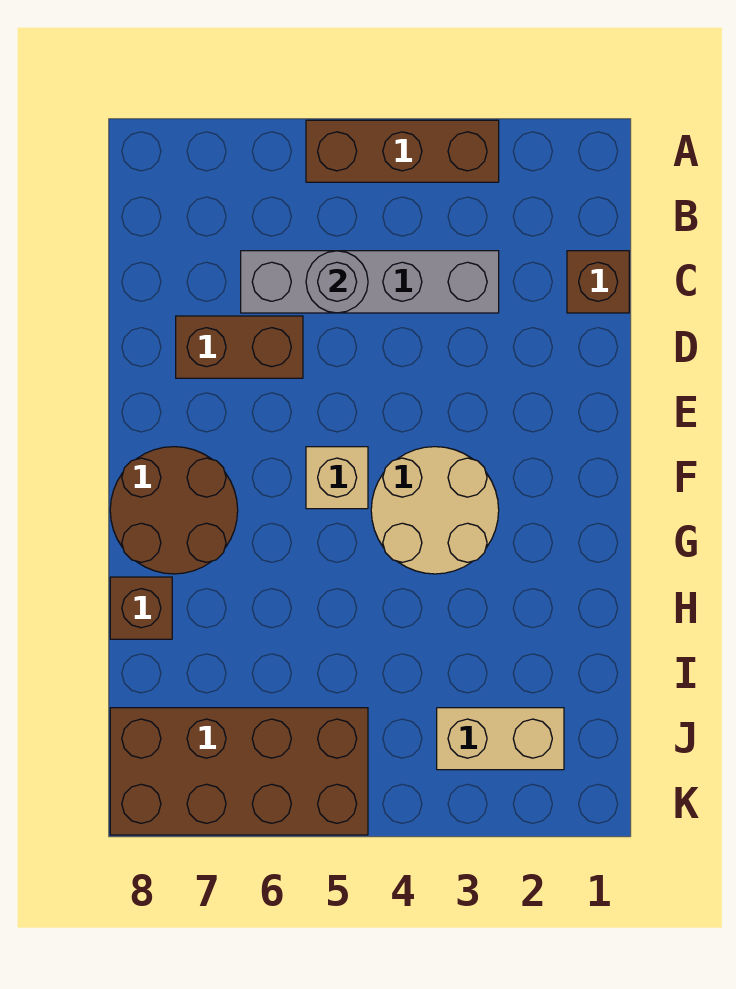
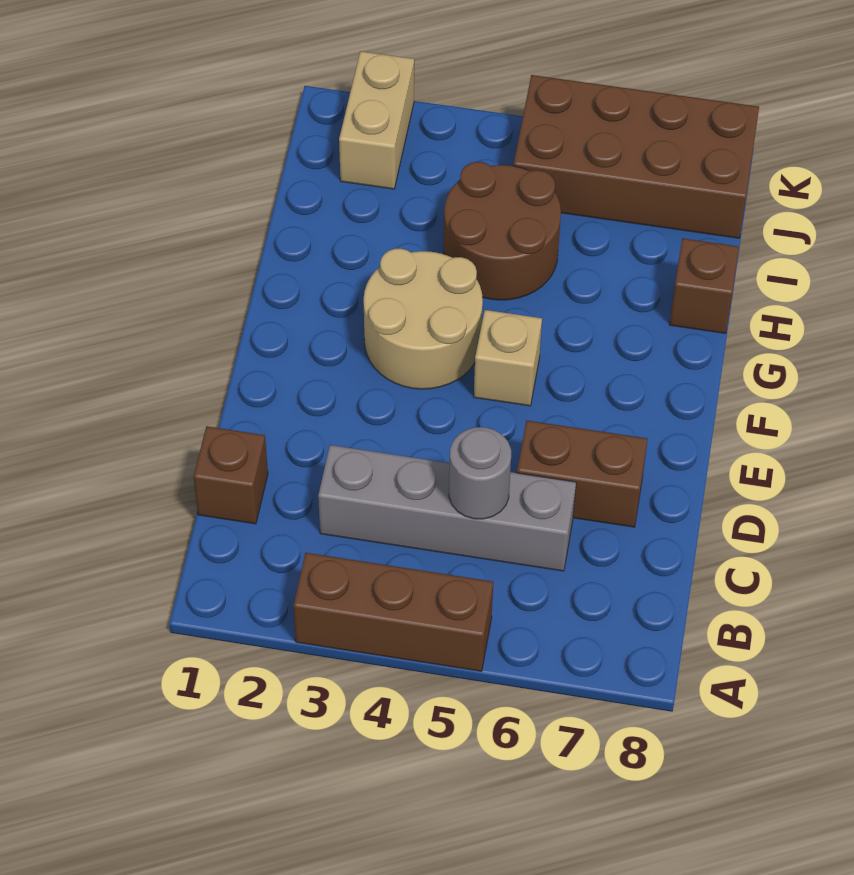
brown 2x2 round brick [110,447,238,574] -> brown 2x2 round brick moved to [444,162,561,300]
tan 1x2 brick [437,708,564,770] -> tan 1x2 brick turned to [339,51,414,189]

